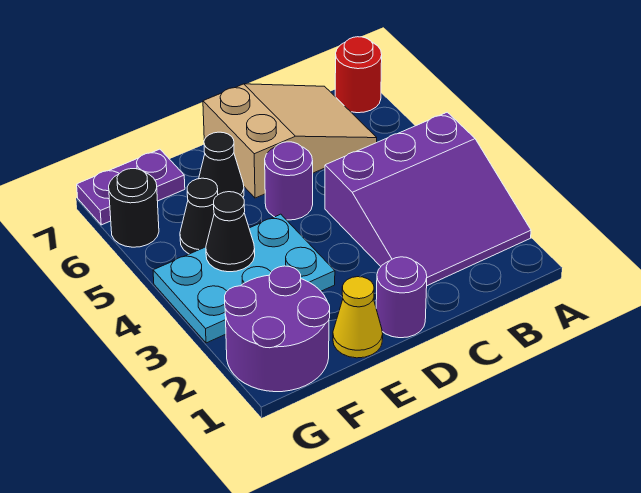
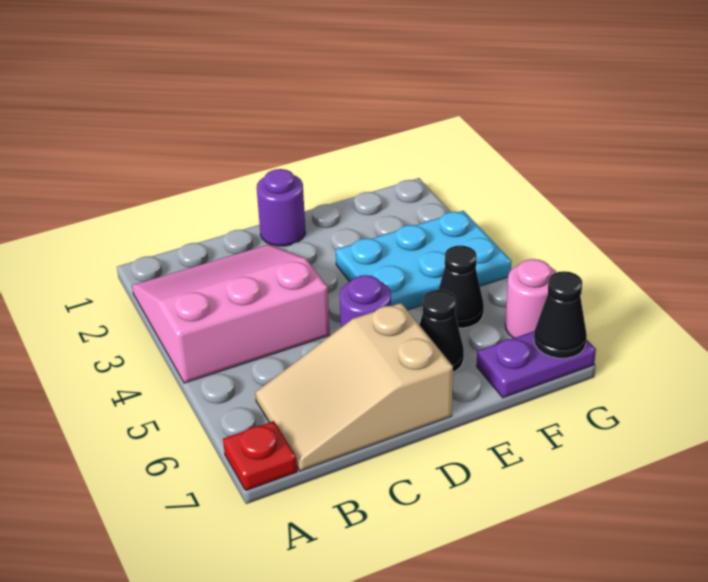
purple 3x3 slope [325,112,531,286] -> pink 3x3 slope [132,244,330,383]
red 1x1 round brick [335,37,382,113] -> red 1x1 plate [223,421,297,491]
yellow 1x1 cone [333,277,383,358] -> none
purple 2x2 round brick [225,266,330,392] -> none
black 1x1 cone [206,192,255,272] -> black 1x1 cone moved to [534,271,587,358]
black 1x1 round brick [109,169,159,247] -> pink 1x1 round brick [505,259,557,338]

